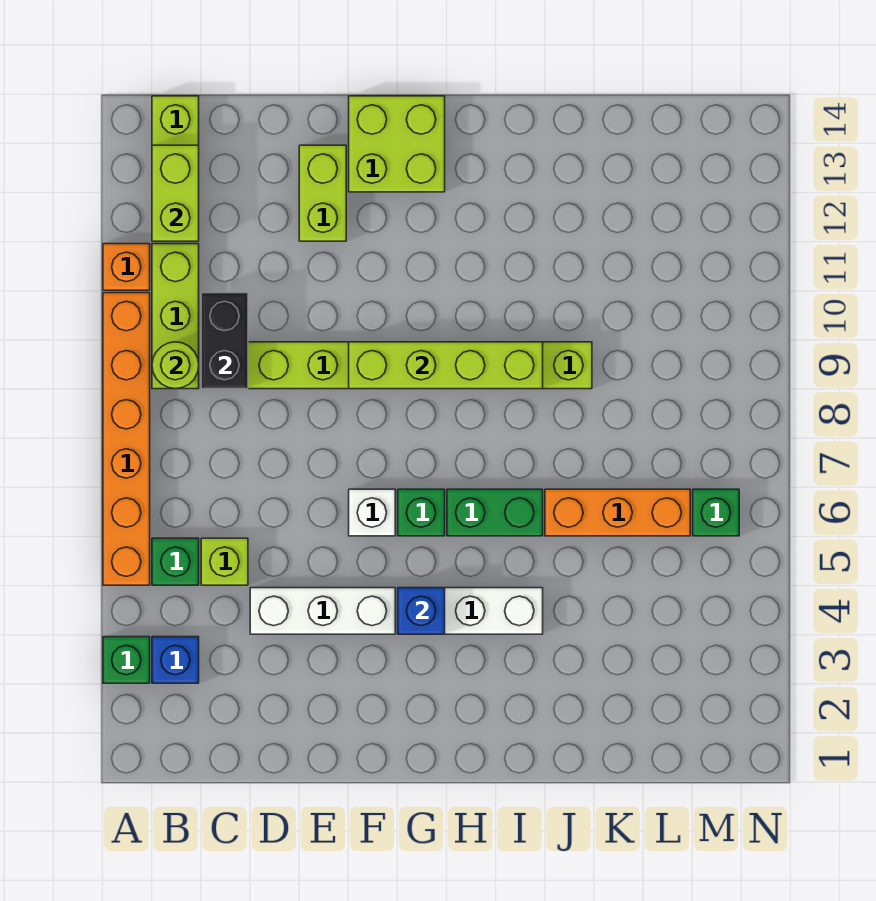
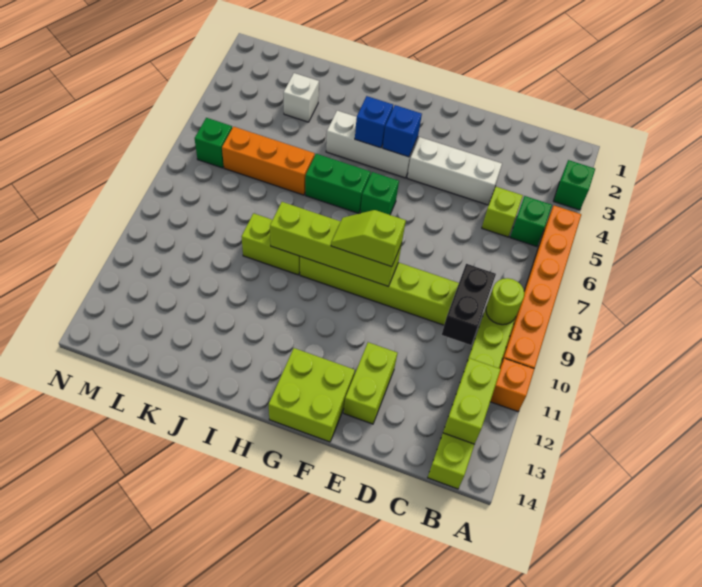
blue 1x1 brick [152,637,199,683] -> blue 1x1 brick moved to [355,96,393,148]
white 1x1 brick [349,489,395,536] -> white 1x1 brick moved to [284,73,319,122]
none -> lime 1x2 slope [331,210,406,267]

